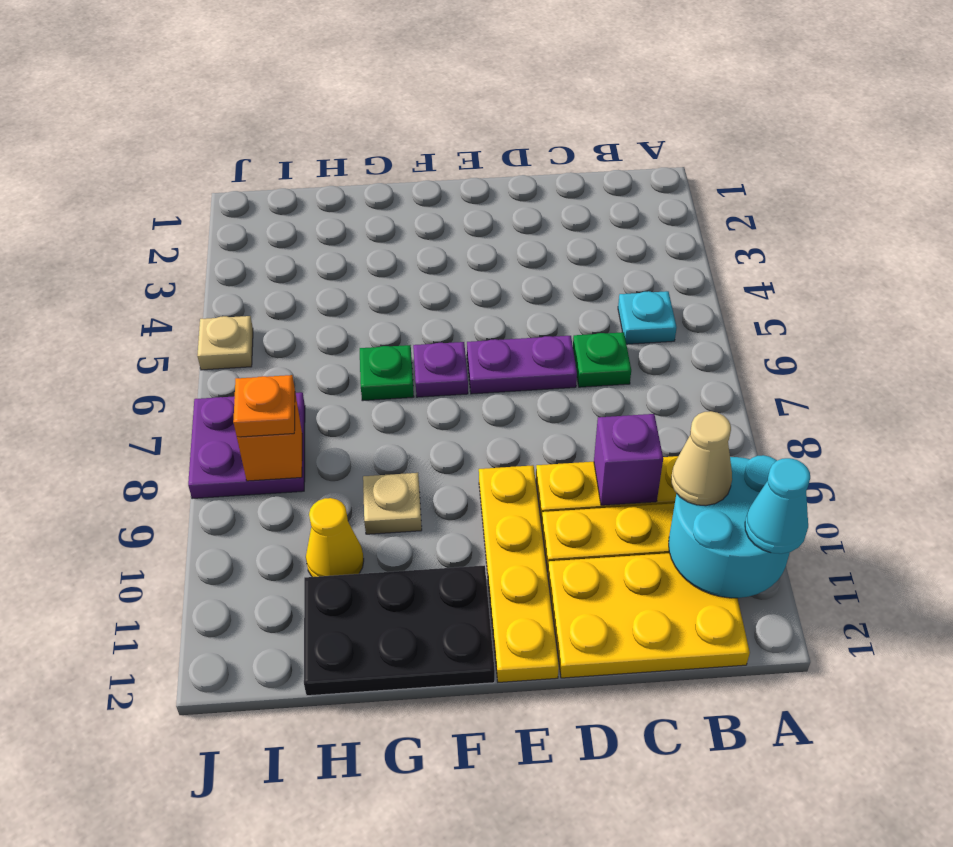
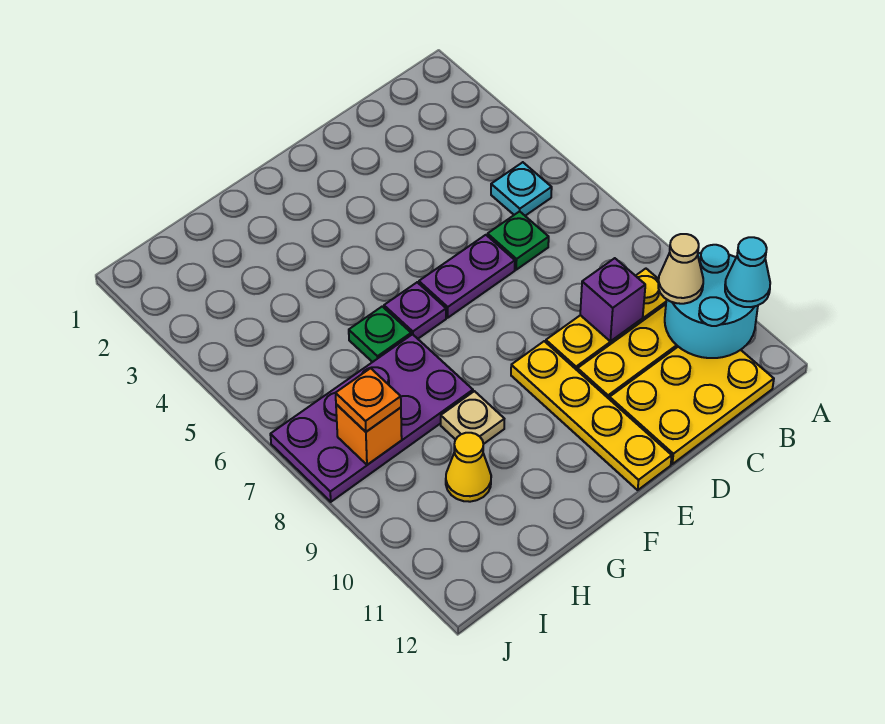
black 2x3 plate [304,566,495,696] -> none
purple 2x2 plate [188,392,305,499] -> purple 2x4 plate [270,334,473,502]
tan 1x1 plate [197,316,253,370] -> none

